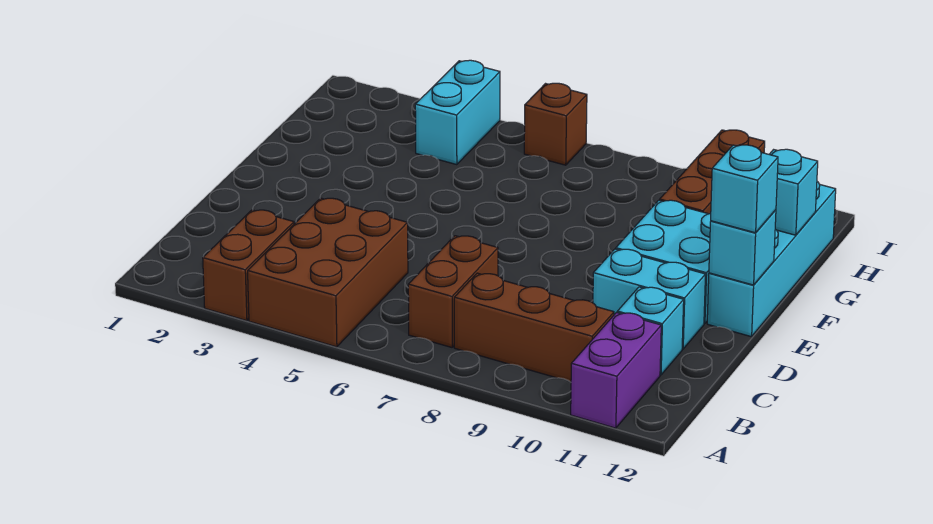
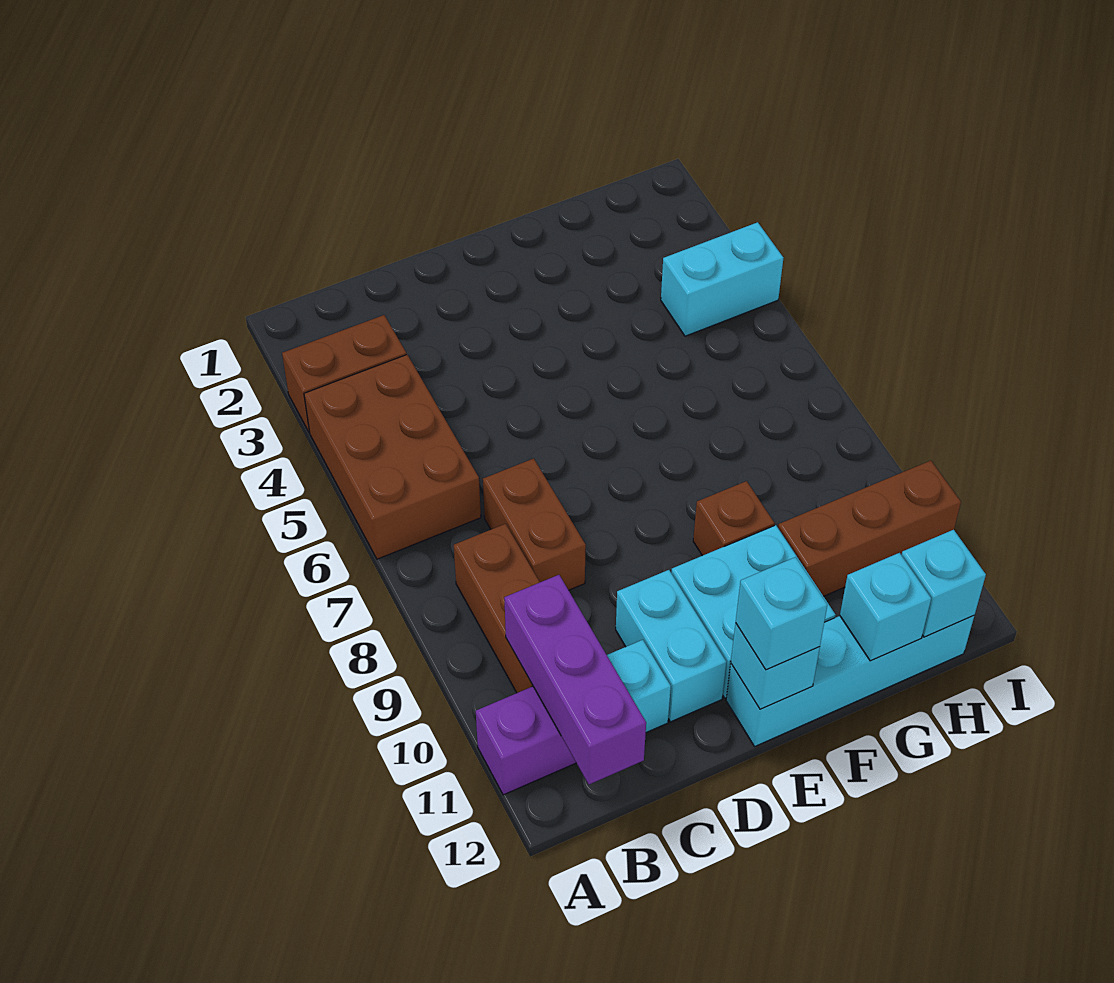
brown 2x3 brick [248,198,408,347] -> brown 2x3 brick turned to [304,355,481,559]
brown 1x2 brick [408,236,498,347] -> brown 1x2 brick turned to [483,458,586,590]
none -> purple 1x3 brick [504,575,646,784]
none -> cyan 1x1 brick [902,530,986,637]
brown 1x1 brick [524,83,587,165] -> brown 1x1 brick moved to [693,481,775,556]

